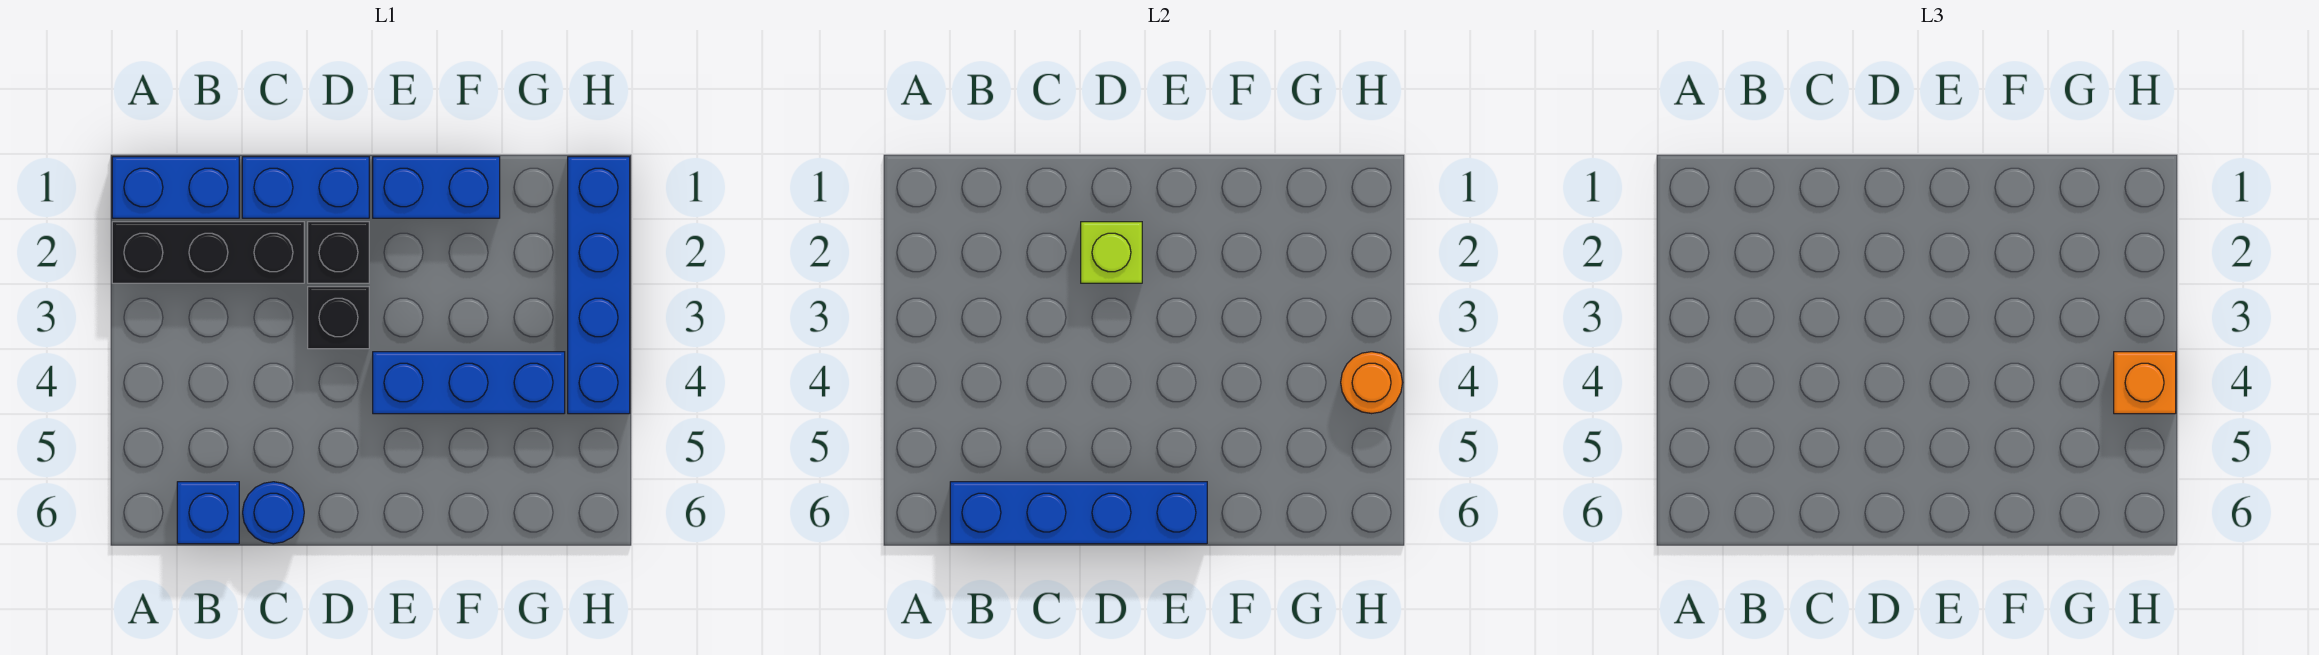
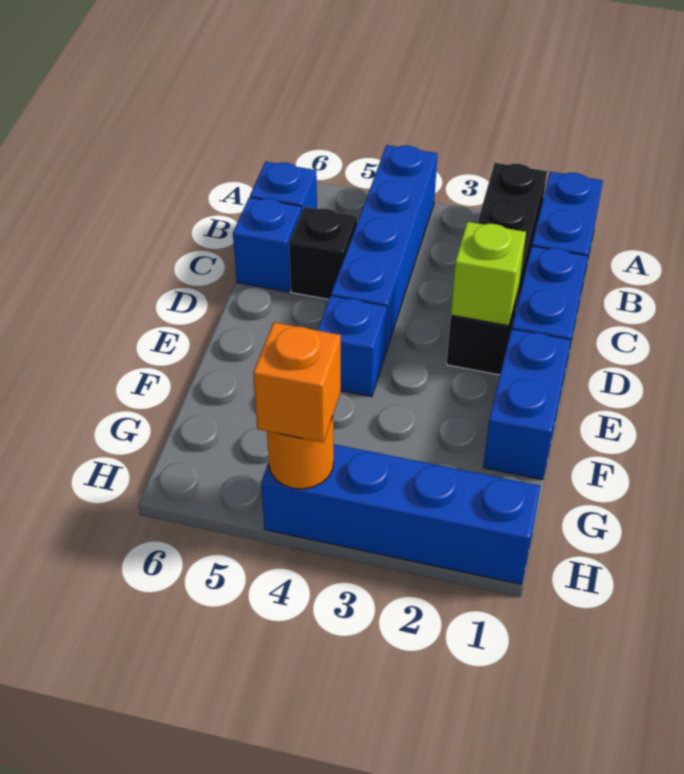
blue 1x4 brick [950,482,1207,544] -> blue 1x4 brick moved to [331,145,437,353]
blue 1x1 round brick [243,482,304,544] -> blue 1x1 brick [233,197,302,292]
black 1x1 brick [308,287,369,349] -> black 1x1 brick moved to [289,207,357,299]
blue 1x3 brick [373,352,565,414] -> blue 1x1 brick [318,296,387,397]

